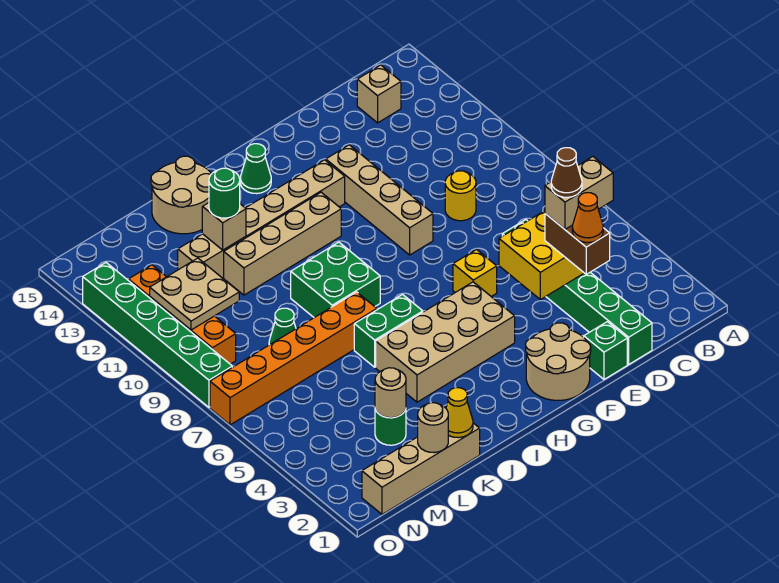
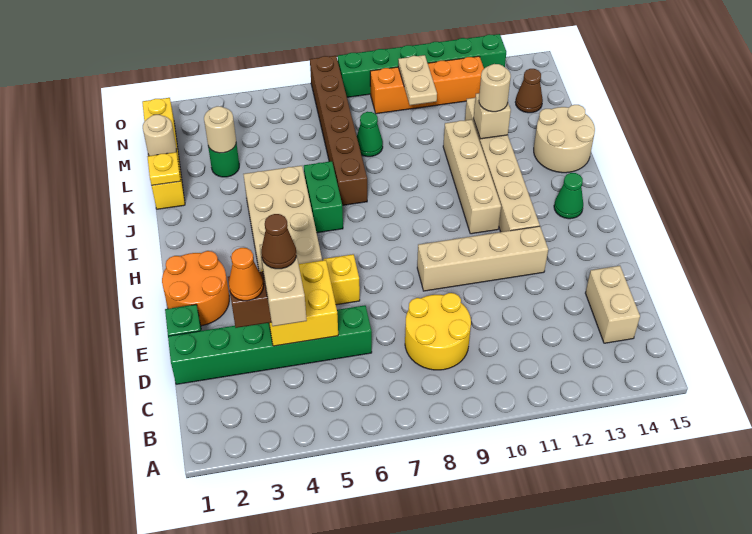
tan 1x1 brick [357,65,401,123] -> tan 1x2 brick [585,266,640,343]
yellow 1x1 round brick [445,171,476,221] -> yellow 2x2 round brick [405,293,471,370]
tan 2x2 round brick [526,323,591,400] -> orange 2x2 round brick [162,251,229,326]
green 2x2 brick [291,242,380,318] -> none
orange 1x6 brick [210,292,377,425] -> brown 1x6 brick [310,56,367,205]
tan 1x4 brick [362,423,480,514] -> yellow 1x4 brick [142,98,185,209]
yellow 1x1 cone [446,388,473,438] -> yellow 1x1 plate [147,152,181,185]
green 1x1 round brick [209,168,240,218] -> tan 1x1 round brick [479,64,511,112]
tan 2x2 plate [150,258,239,330] -> tan 1x2 plate [398,55,437,105]
none -> brown 1x1 cone [515,69,543,113]

